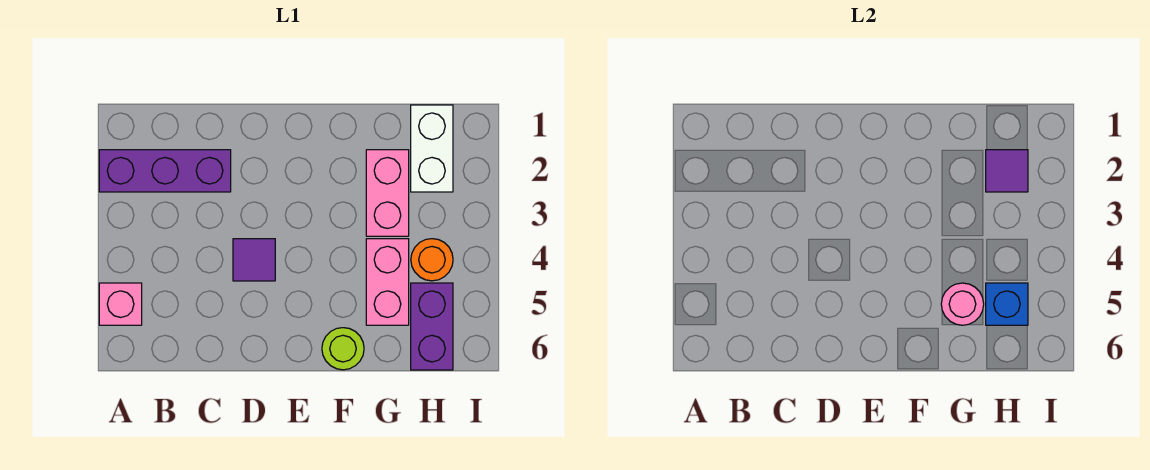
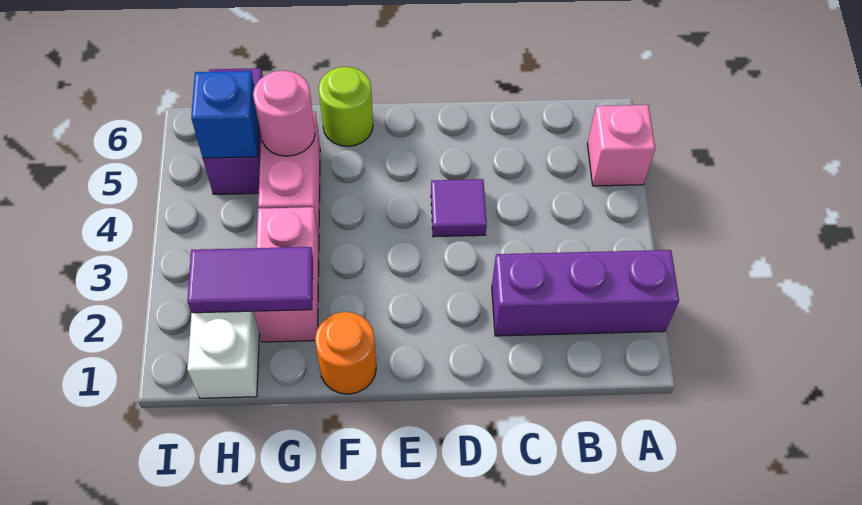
purple 1x1 tile [986,150,1028,192] -> purple 1x2 tile [187,247,313,313]
orange 1x1 round brick [411,239,453,281] -> orange 1x1 round brick moved to [315,312,376,394]

